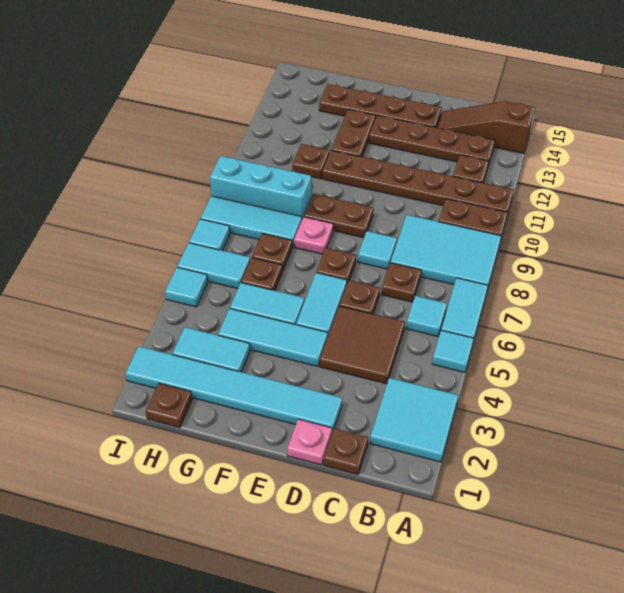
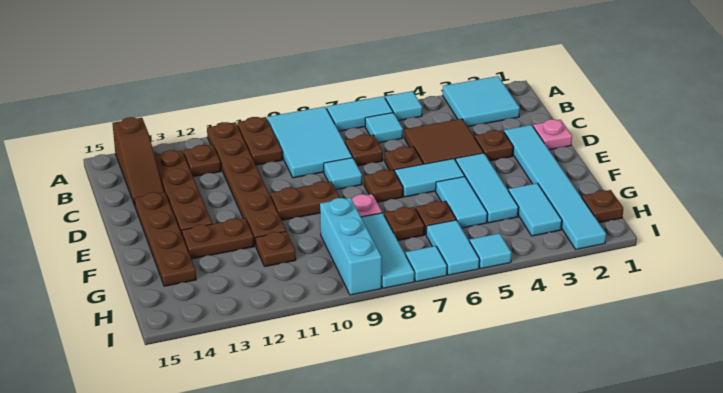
brown 1x1 plate [324,428,368,475] -> brown 1x1 plate moved to [474,130,513,161]
brown 1x2 plate [304,194,373,238] -> brown 1x2 plate turned to [270,182,340,220]

